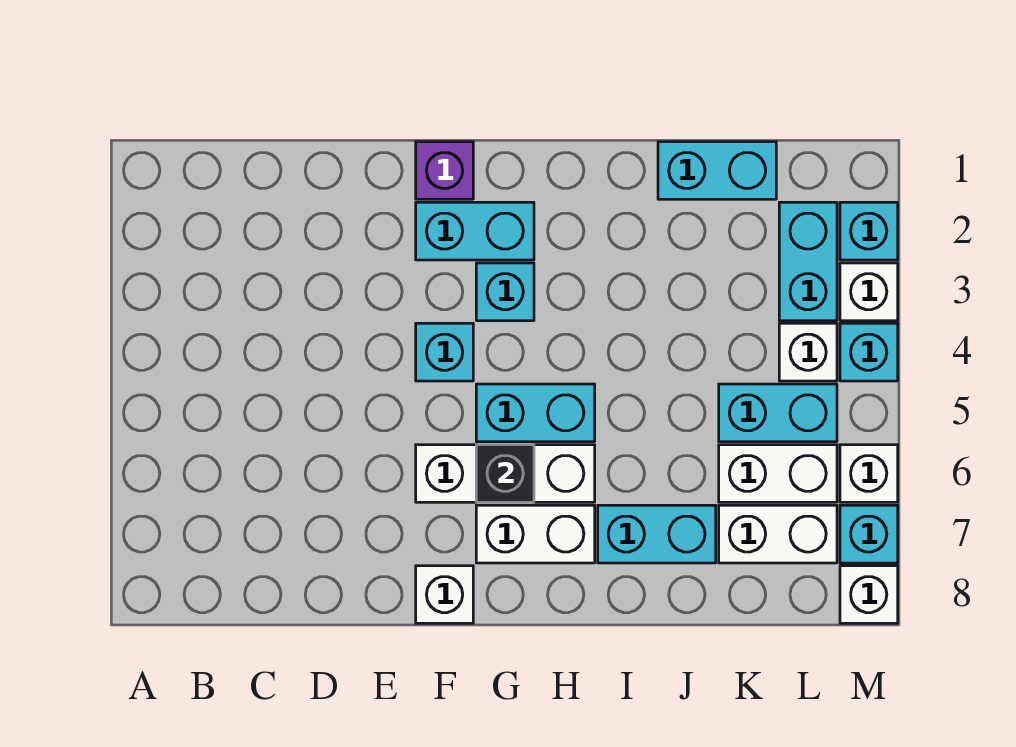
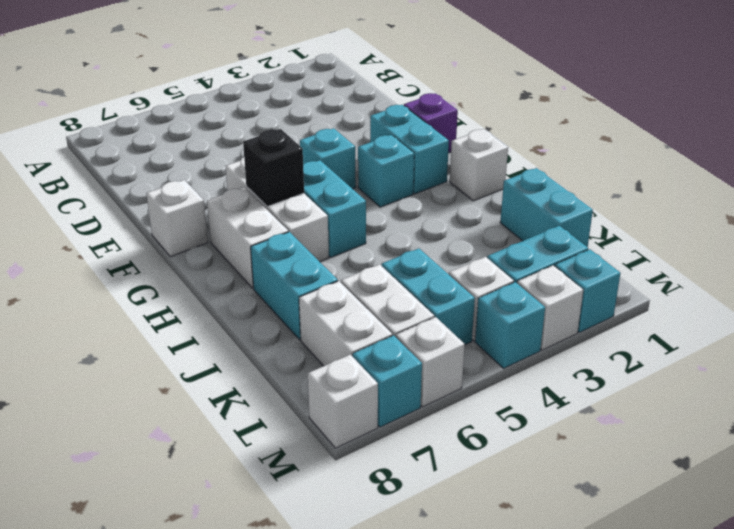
none -> white 1x1 brick [450,129,508,201]

